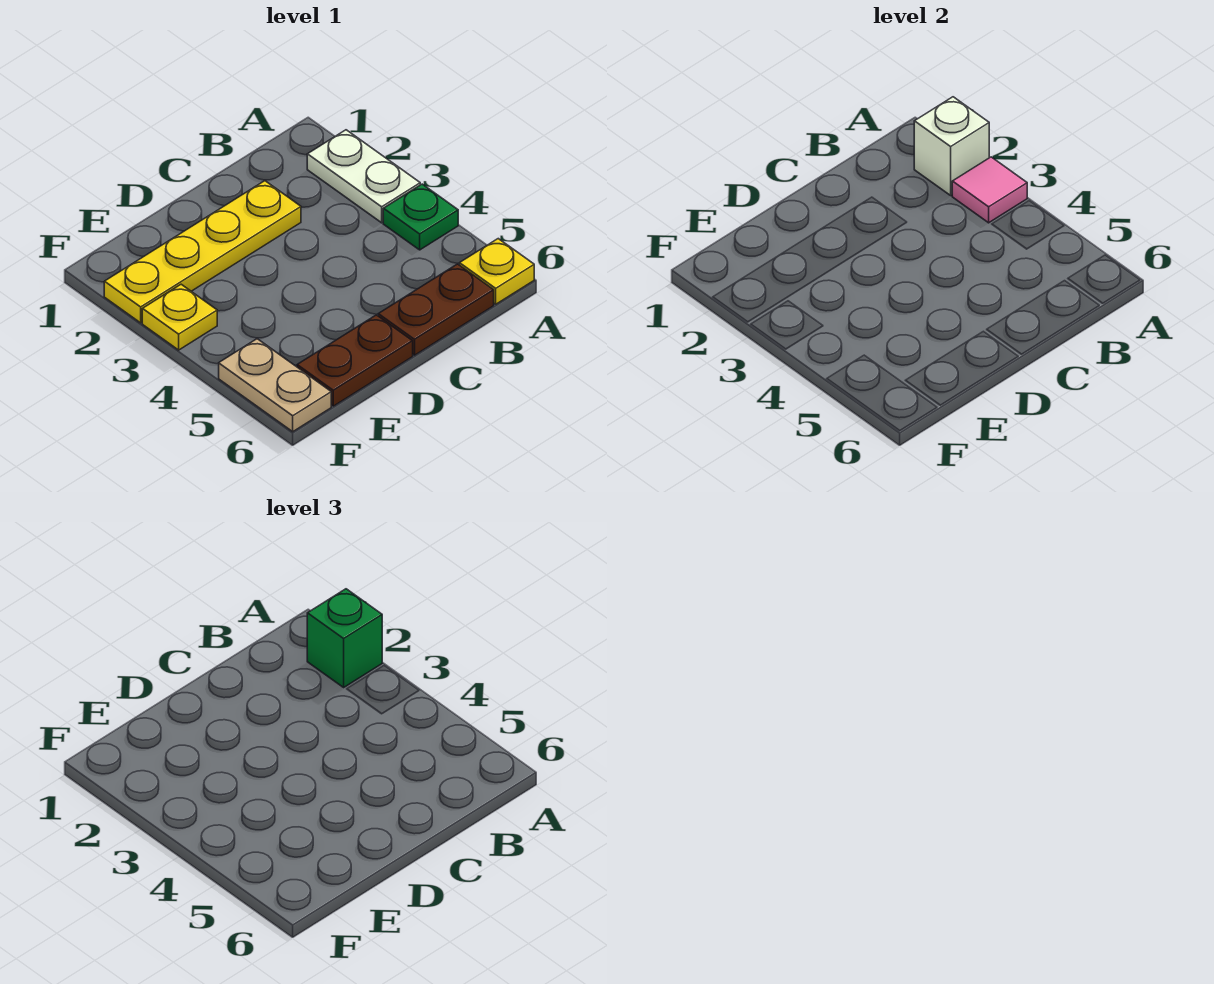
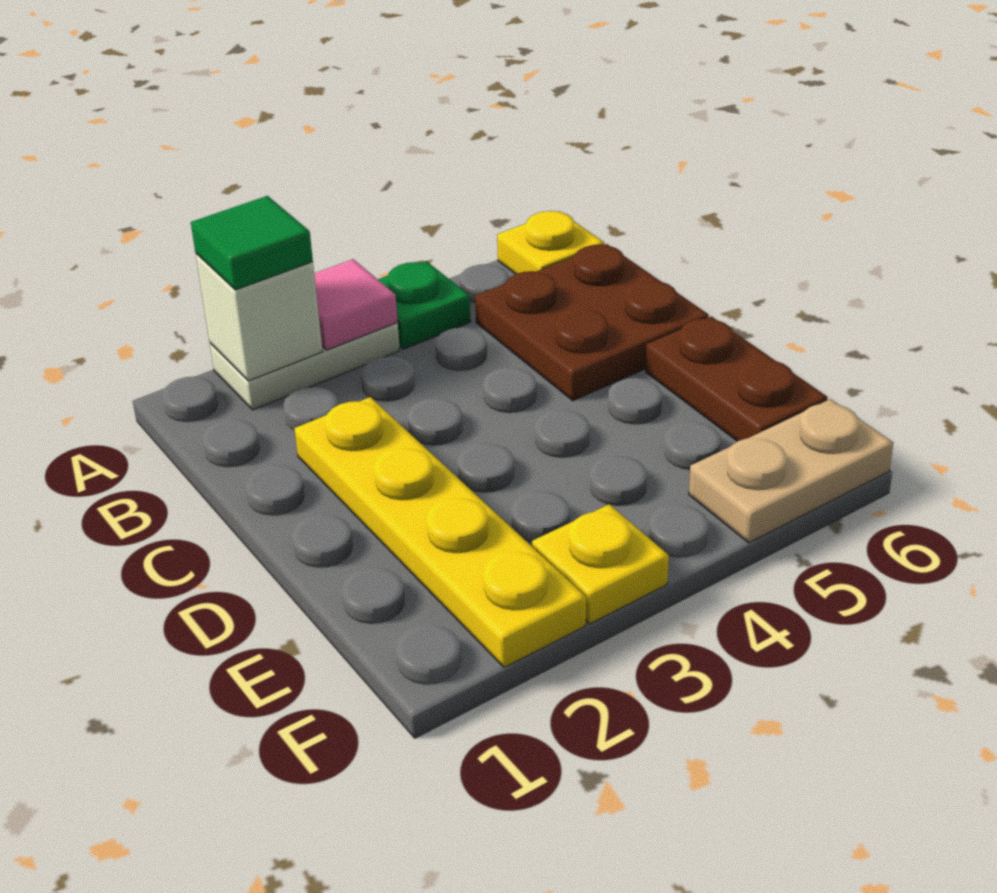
green 1x1 brick [307,589,382,687] -> green 1x1 tile [191,196,313,290]
brown 1x2 plate [378,264,494,355] -> brown 2x2 plate [475,244,709,401]

